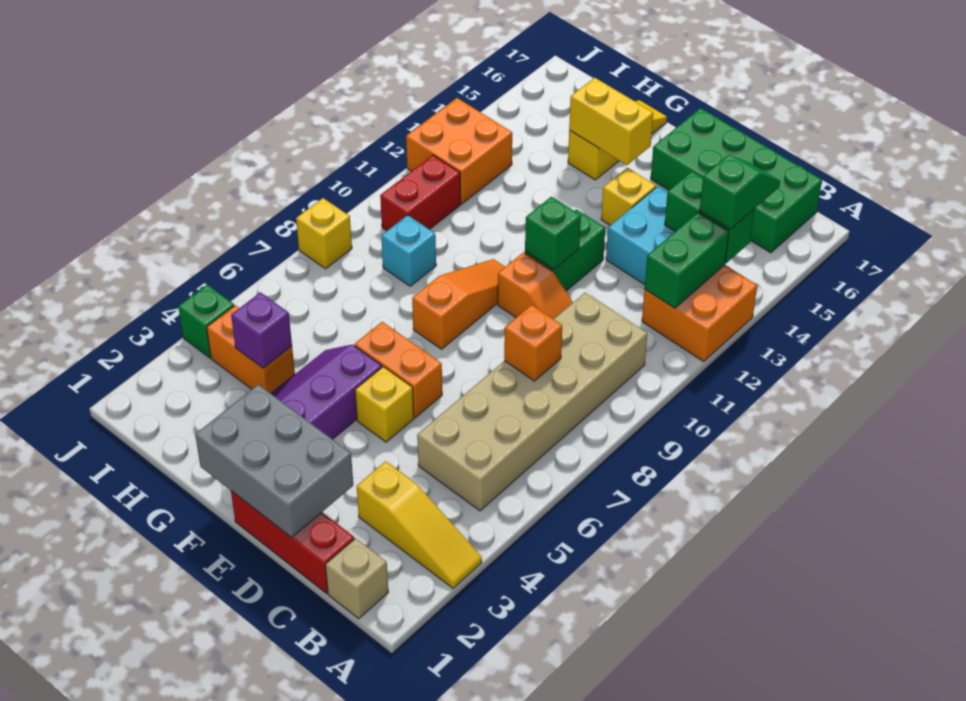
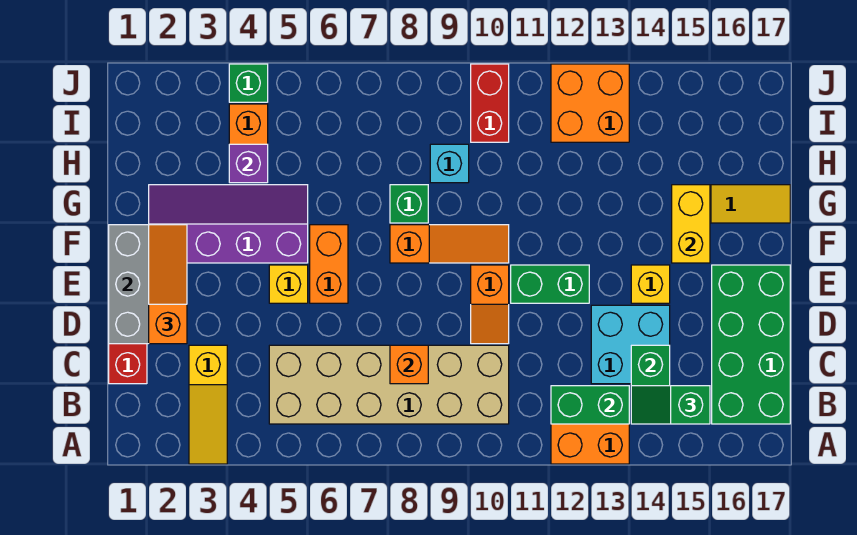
tan 1x1 brick [325,538,388,619] -> none
green 1x2 slope [700,155,780,230] -> green 1x2 slope turned to [631,386,710,424]
none -> orange 1x3 slope [149,225,187,344]
green 1x1 brick [525,197,581,269] -> green 1x1 brick moved to [390,185,428,223]
red 1x2 brick [380,155,461,231] -> red 1x2 brick turned to [471,64,509,142]
yellow 1x1 brick [296,198,352,269] -> none

